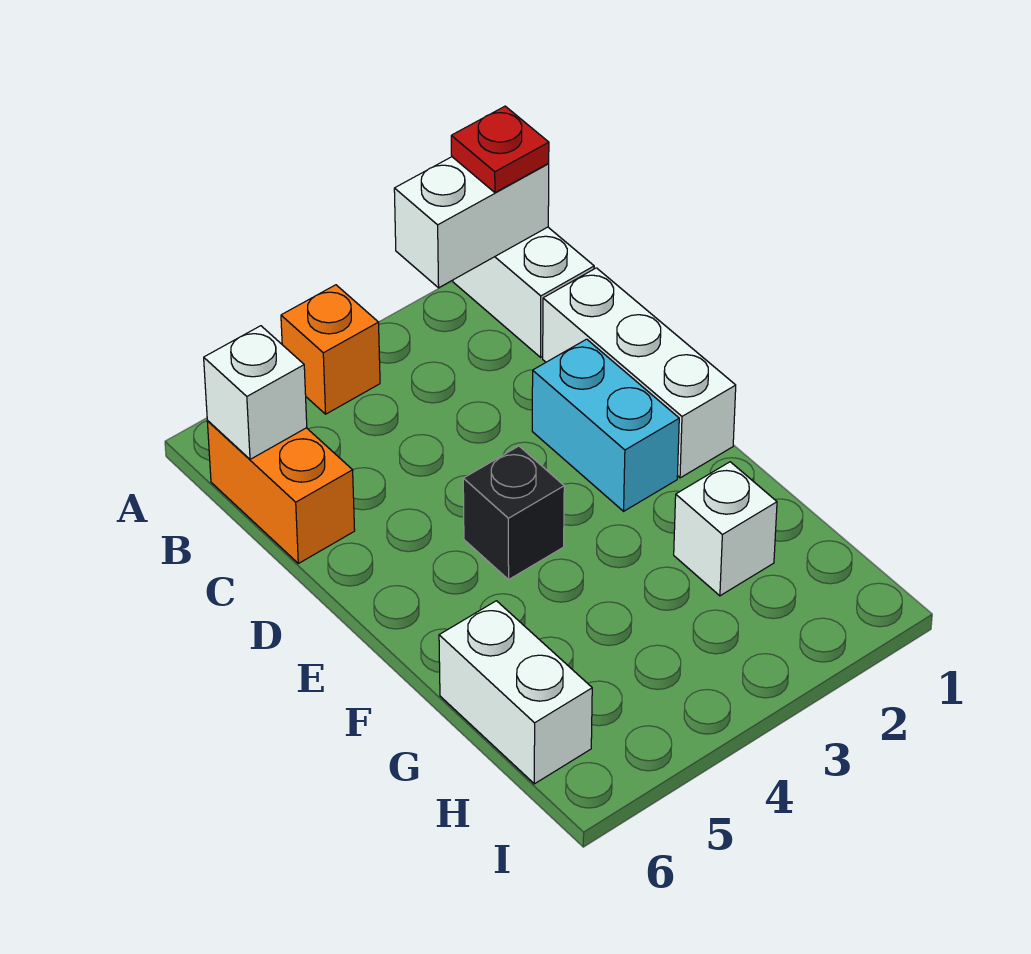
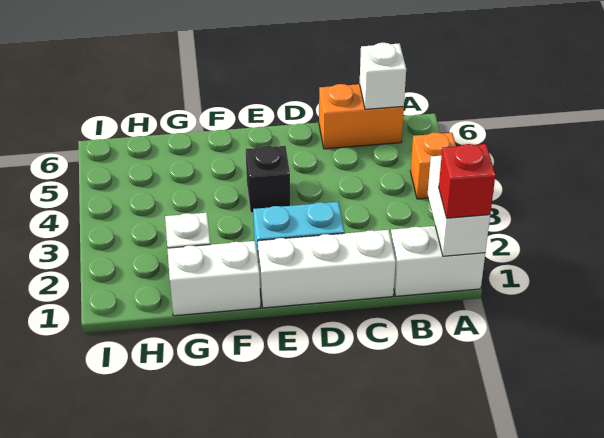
red 1x1 plate [451,106,549,192] -> red 1x1 brick [439,144,495,218]
white 1x2 brick [439,601,592,784] -> white 1x2 brick moved to [167,241,260,316]

